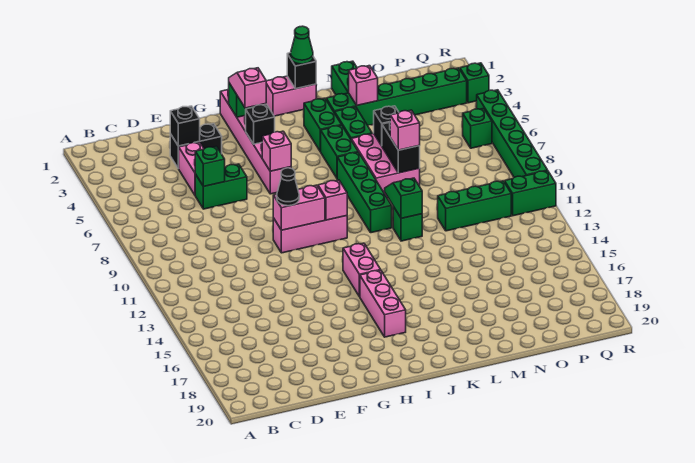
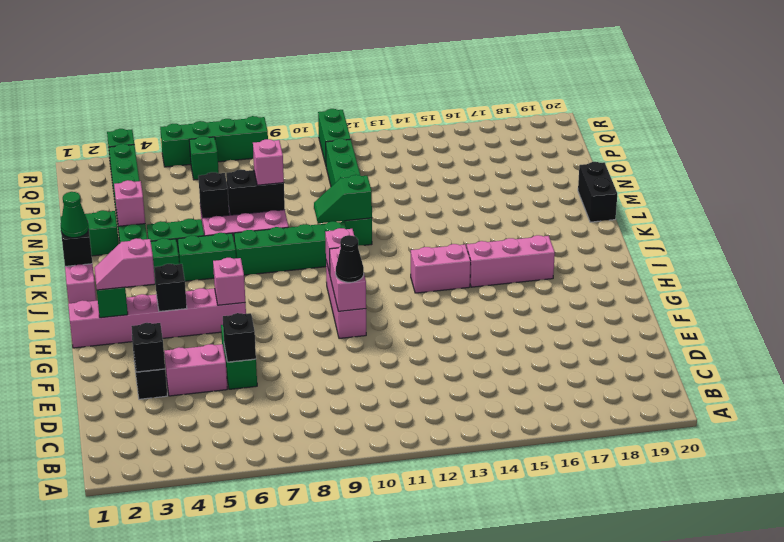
green 1x1 brick [195,146,225,187] -> black 1x1 brick [223,313,256,362]
none -> black 1x2 brick [578,162,617,222]
green 1x6 brick [477,90,548,177] -> green 1x4 brick [160,116,268,167]

